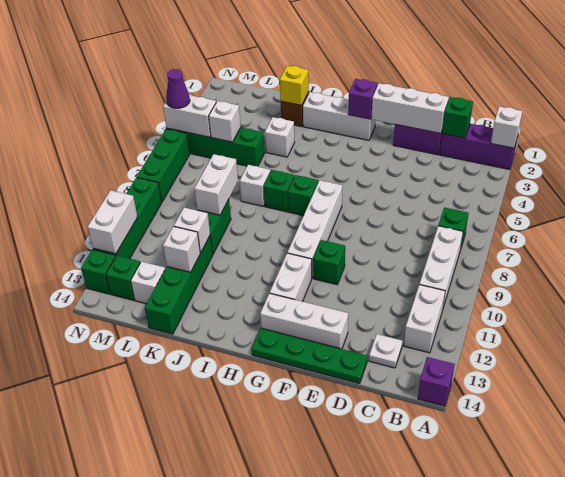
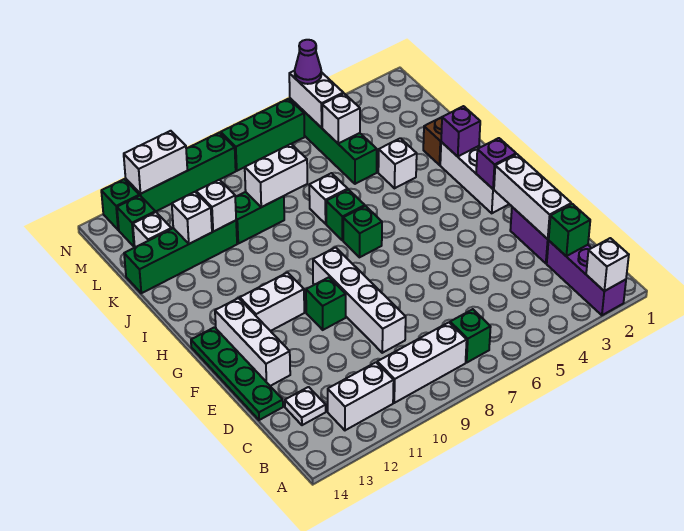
purple 1x1 brick [418,357,455,406] -> purple 1x1 brick moved to [441,106,480,157]
white 1x4 brick [287,180,343,278] -> white 1x4 brick turned to [313,247,406,353]
yellow 1x1 brick [280,66,309,105] -> none

